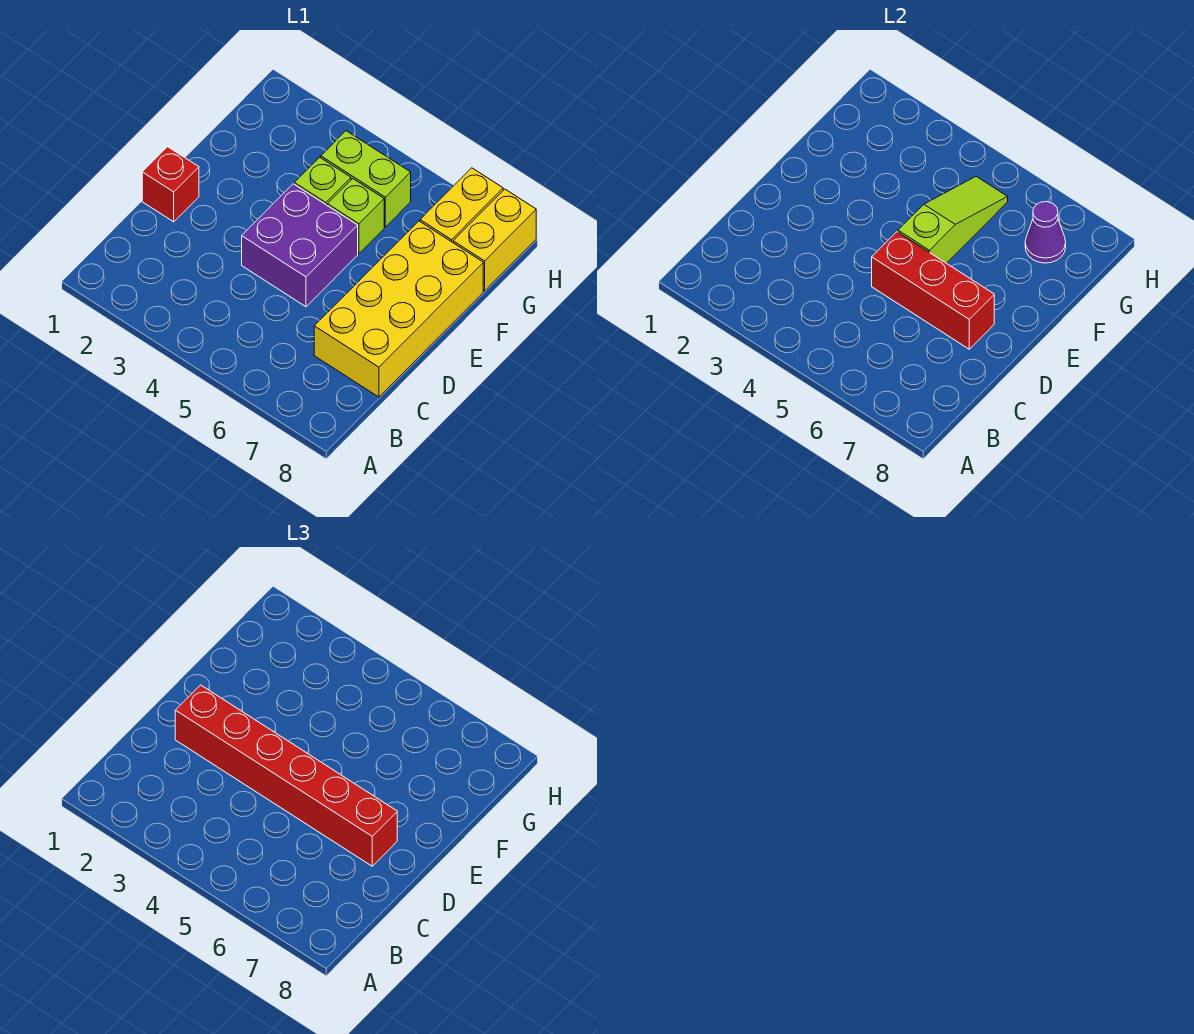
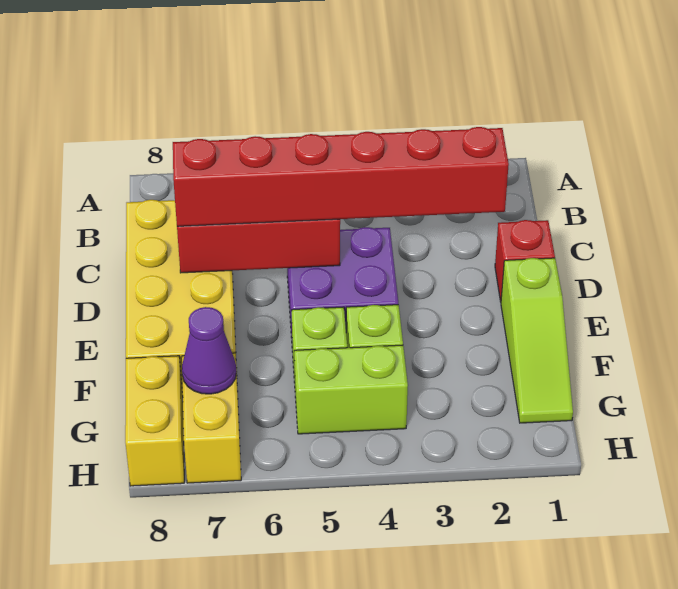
lime 1x3 slope [898,176,1008,263] -> lime 1x3 slope moved to [501,258,573,423]

